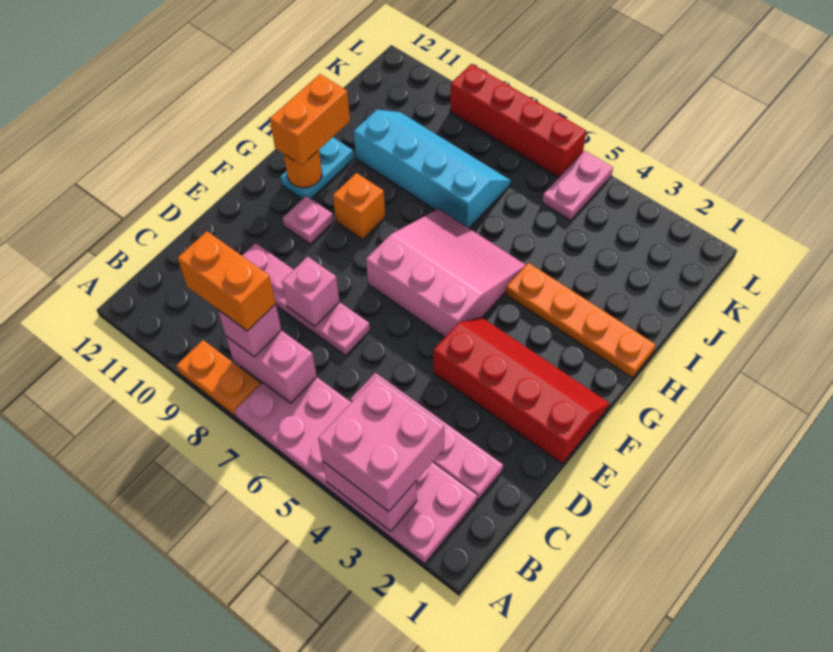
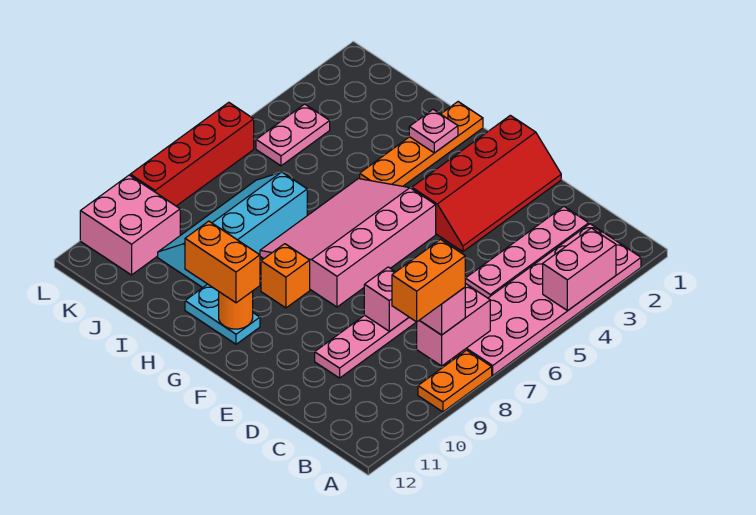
pink 2x2 brick [318,377,444,512] -> pink 2x2 brick moved to [80,175,180,275]
red 2x4 slope [433,317,609,464] -> red 2x4 slope turned to [412,115,561,252]
pink 3x3 slope [366,209,525,337] -> pink 3x4 slope [260,179,436,307]
pink 1x1 plate [283,196,333,244] -> pink 1x1 plate moved to [409,109,458,153]
pink 1x2 plate [542,151,613,220] -> pink 1x2 plate turned to [256,104,330,166]

